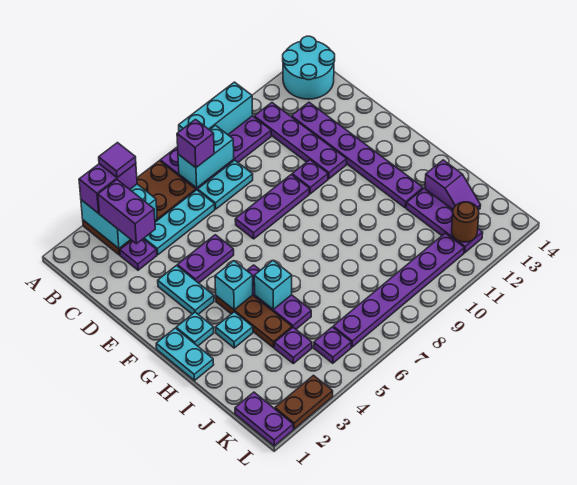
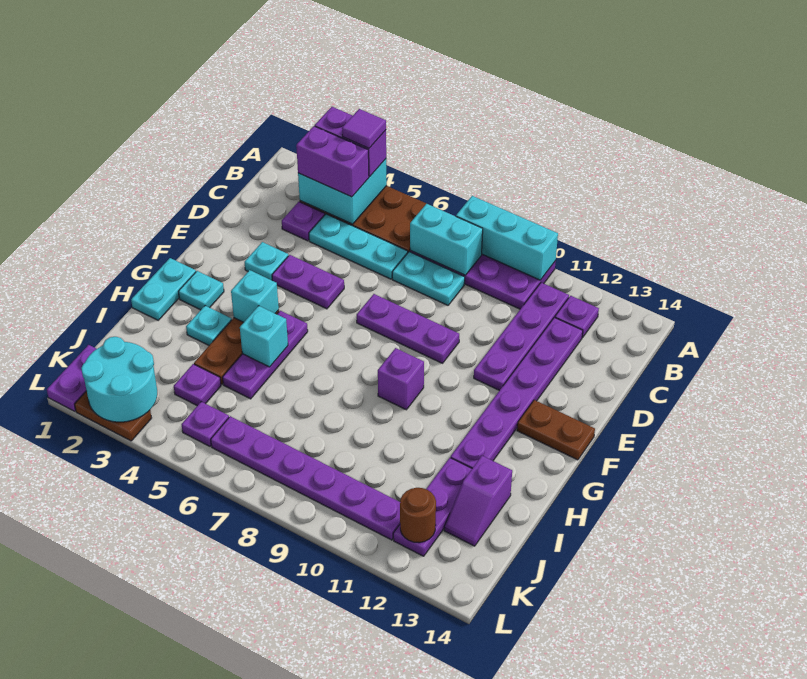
cyan 2x2 round brick [283,36,335,99] -> cyan 2x2 round brick moved to [81,337,157,422]
purple 1x2 brick [98,180,155,244] -> purple 1x2 brick turned to [296,126,369,197]
purple 1x1 brick [177,120,214,168] -> purple 1x1 brick moved to [378,348,424,410]
cyan 1x2 plate [158,266,214,314] -> cyan 1x1 plate [245,242,288,280]
purple 1x1 plate [292,160,328,194] -> purple 1x1 plate moved to [555,296,599,338]
none -> brown 1x2 plate [517,400,595,460]

